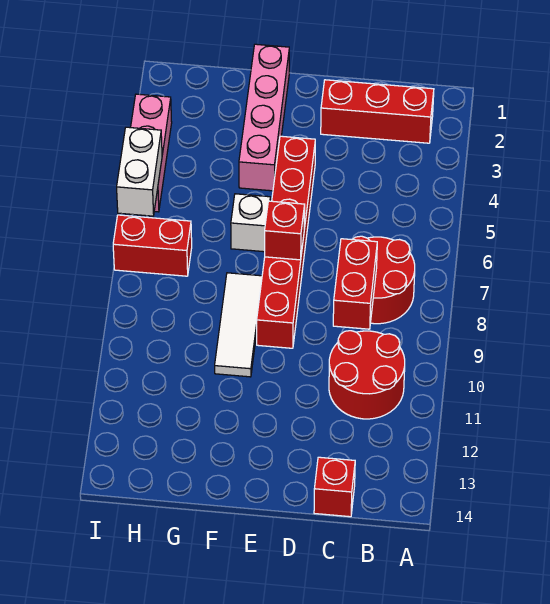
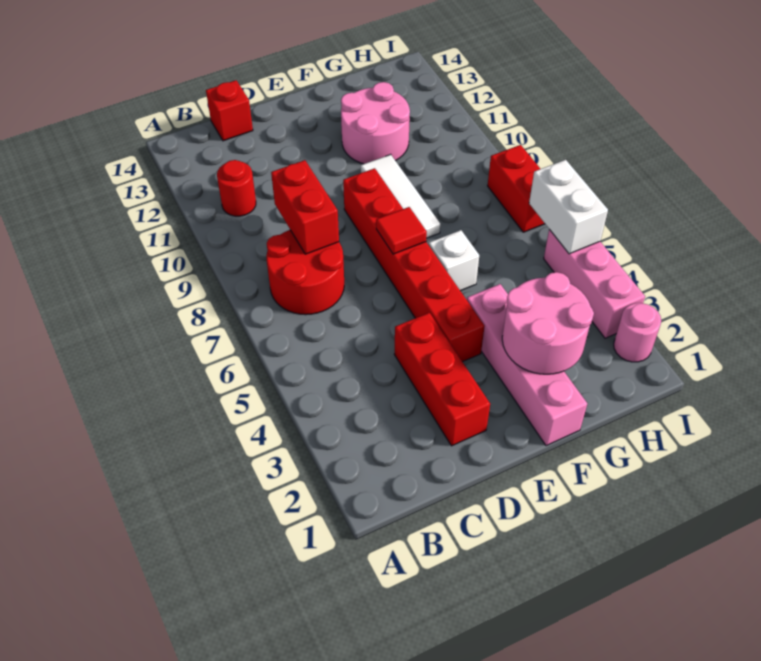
red 1x3 brick [321,80,434,143] -> red 1x3 brick turned to [394,313,490,446]
red 2x2 round brick [329,331,405,419] -> red 1x1 round brick [217,160,256,216]
red 1x1 brick [265,201,305,260] -> red 1x1 tile [376,207,427,254]
none -> pink 2x2 round brick [502,272,594,374]
none -> pink 2x2 round brick [341,82,410,164]
red 1x2 brick [113,215,192,276] -> red 1x2 brick turned to [488,145,545,232]
none -> pink 1x1 round brick [614,303,661,362]

